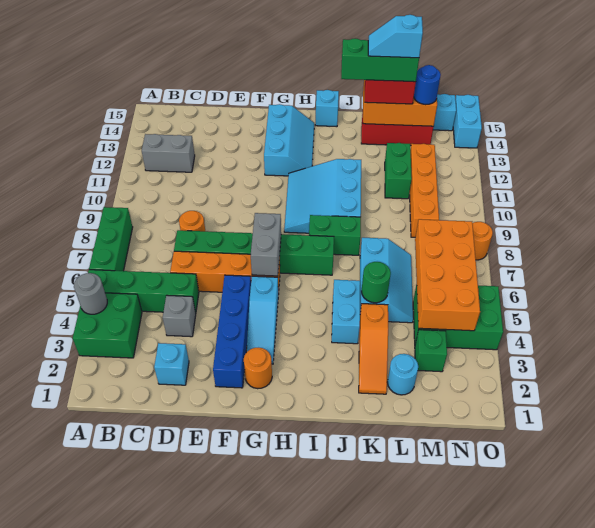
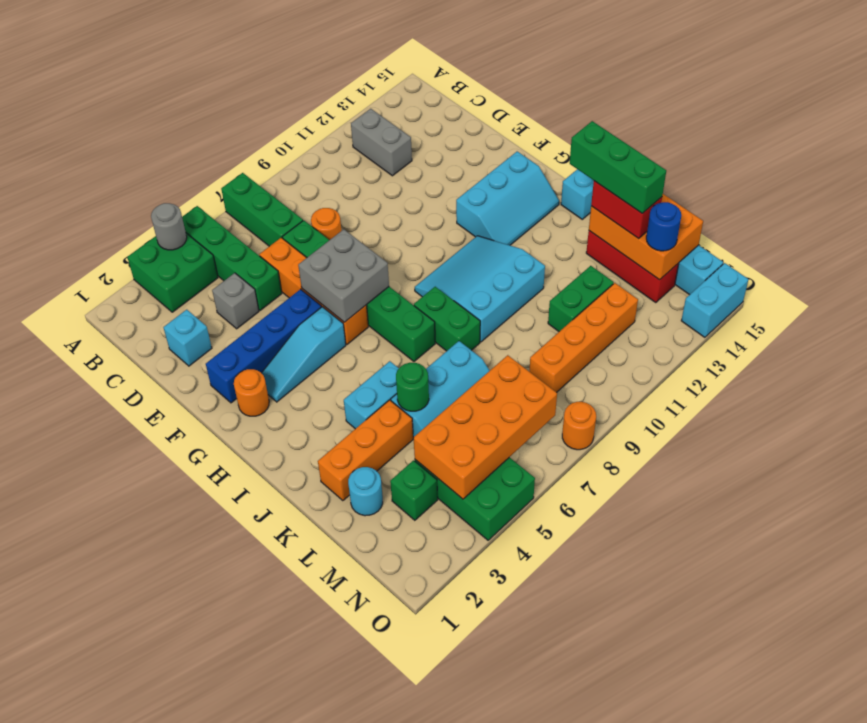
green 1x3 brick [89,207,133,271] -> green 1x3 brick turned to [221,173,303,246]
grey 1x2 brick [251,213,281,276] -> grey 2x2 brick [298,229,389,322]
orange 1x3 slope [359,304,388,394] -> orange 1x3 brick [318,400,414,501]
cyan 1x2 slope [368,15,423,58] -> none

